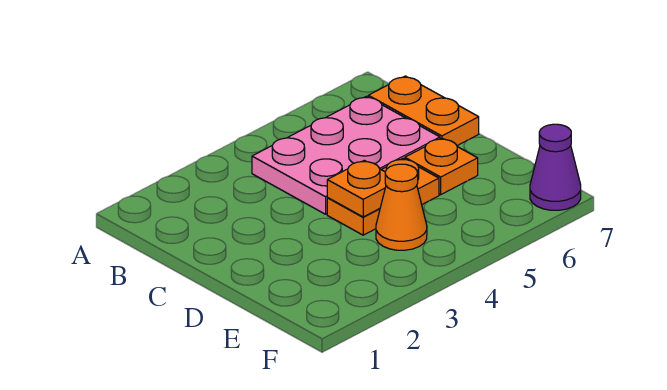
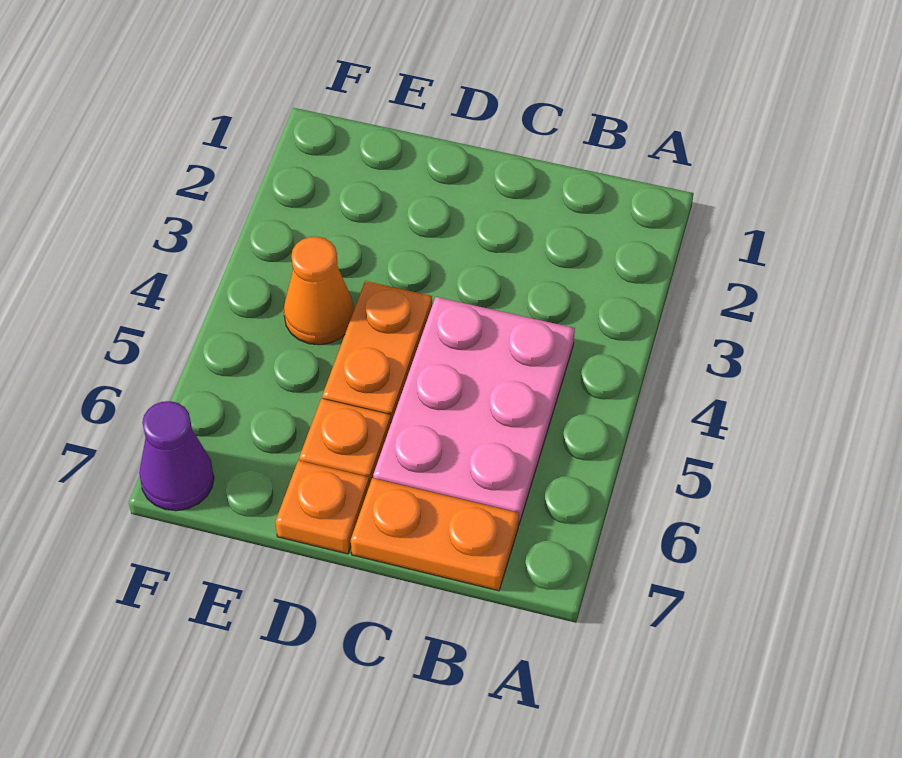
orange 1x1 plate [327,160,386,217] -> orange 1x1 plate moved to [275,460,369,554]

